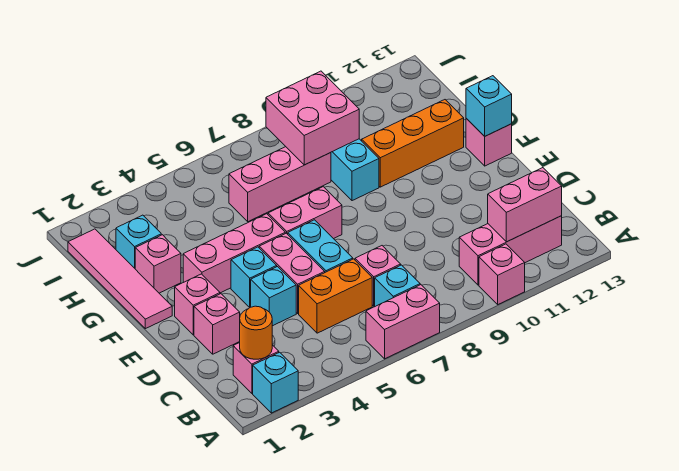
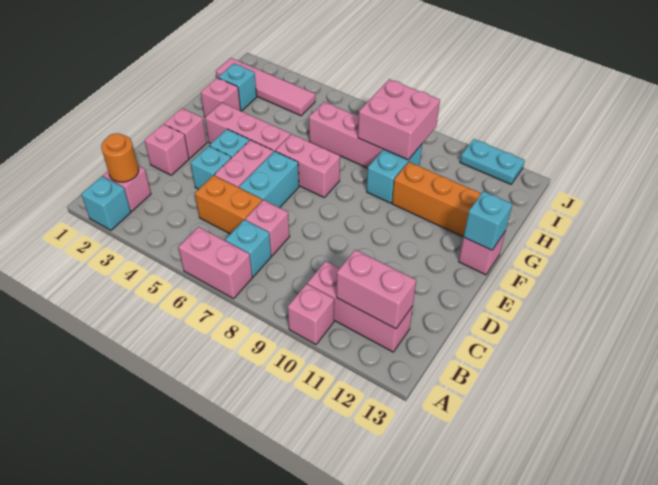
pink 1x4 tile [68,229,172,329] -> pink 1x4 tile turned to [216,58,315,116]
none -> cyan 1x2 plate [460,139,525,184]

